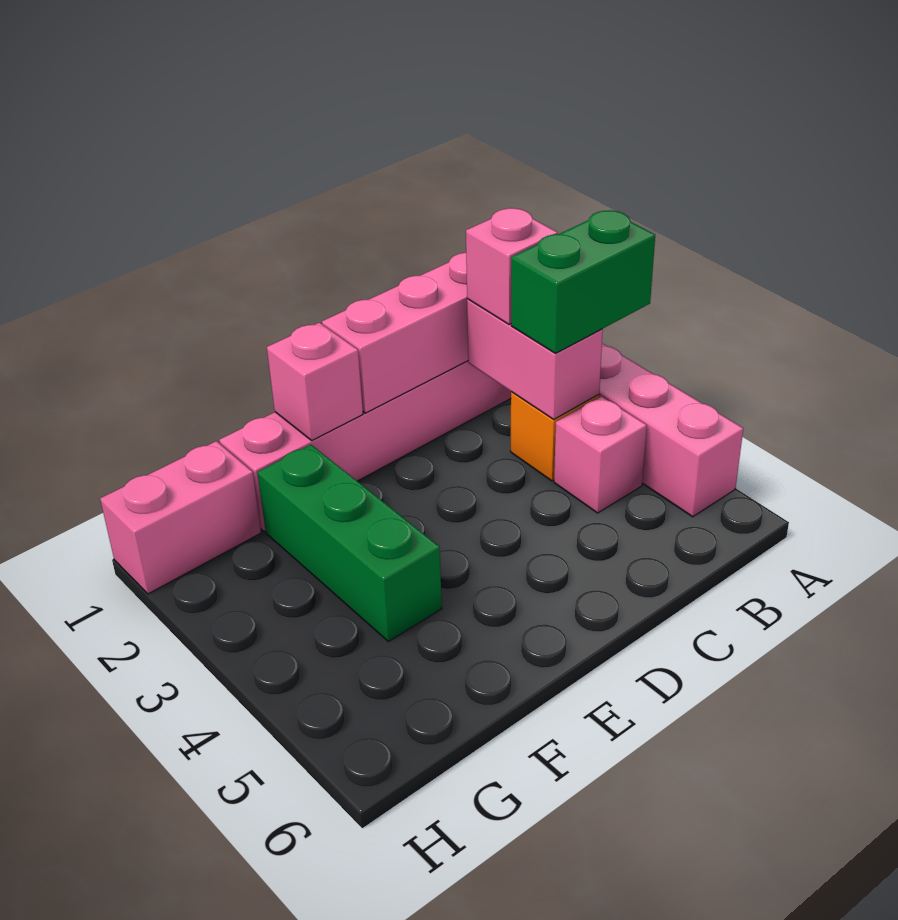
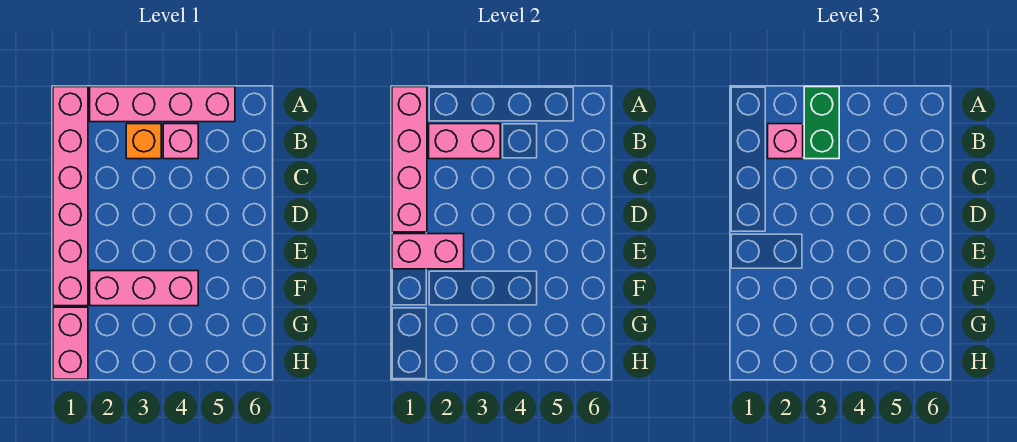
pink 1x1 brick [267,323,363,440] -> pink 1x2 brick [392,234,464,269]
green 1x3 brick [257,445,442,642] -> pink 1x3 brick [90,271,198,306]

